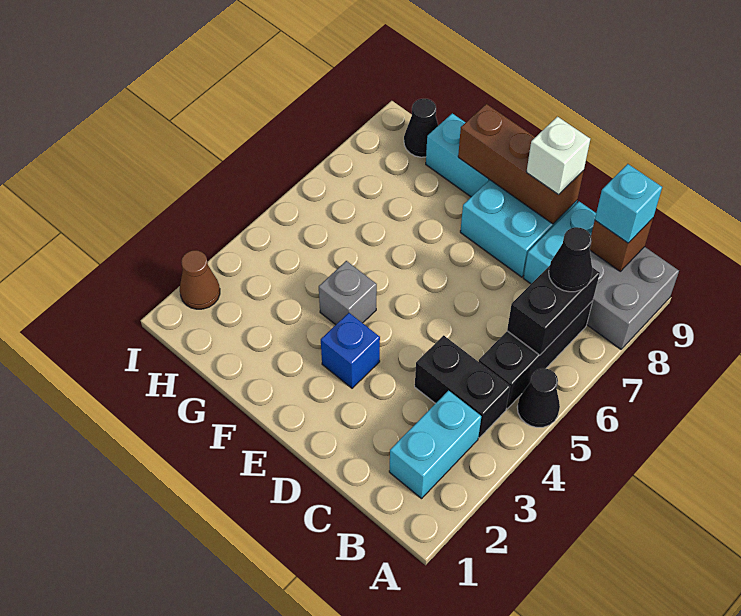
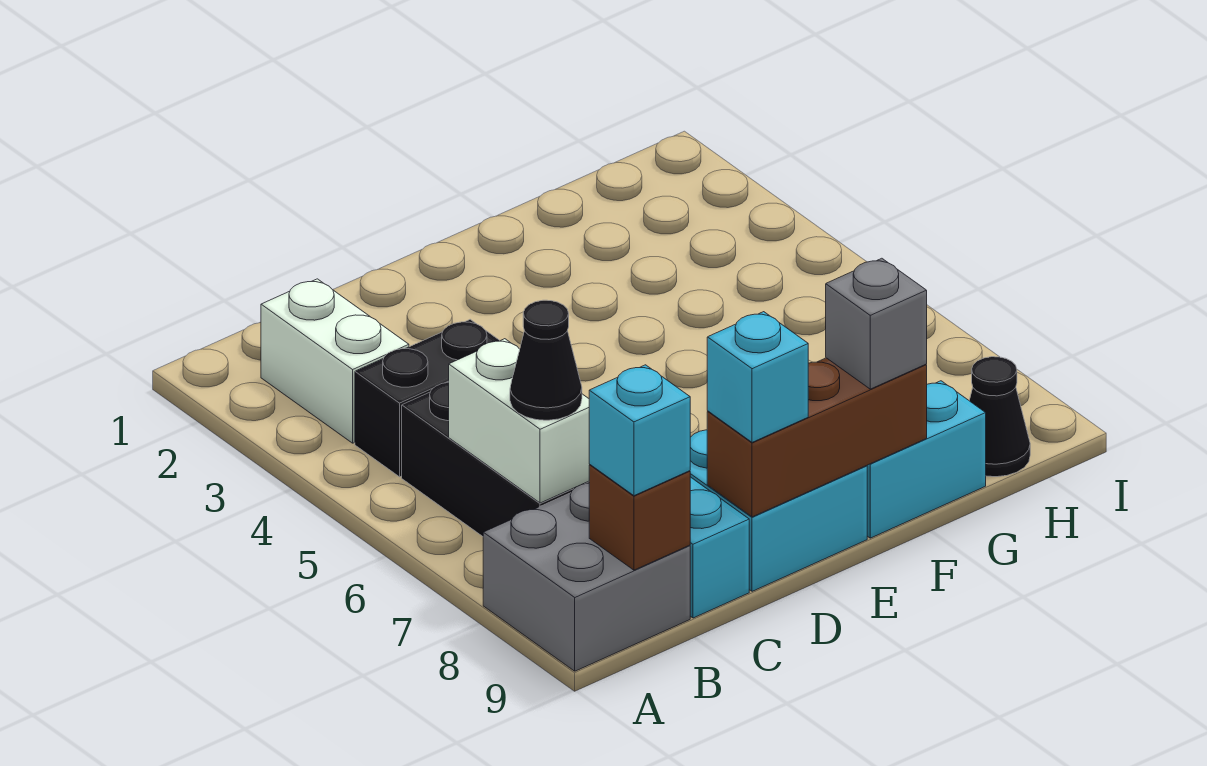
black 1x1 cone [517,368,560,427] -> none
cyan 1x2 brick [389,391,481,499] -> white 1x2 brick [261,279,409,443]
black 1x2 brick [507,266,600,355] -> white 1x2 brick [449,339,590,503]
white 1x1 brick [527,117,590,195] -> cyan 1x1 brick [707,312,808,442]
blue 1x1 brick [321,313,380,388] -> none
grey 1x1 brick [319,261,377,325] -> grey 1x1 brick moved to [826,258,927,389]
brown 1x1 cone [180,250,220,309] -> none

